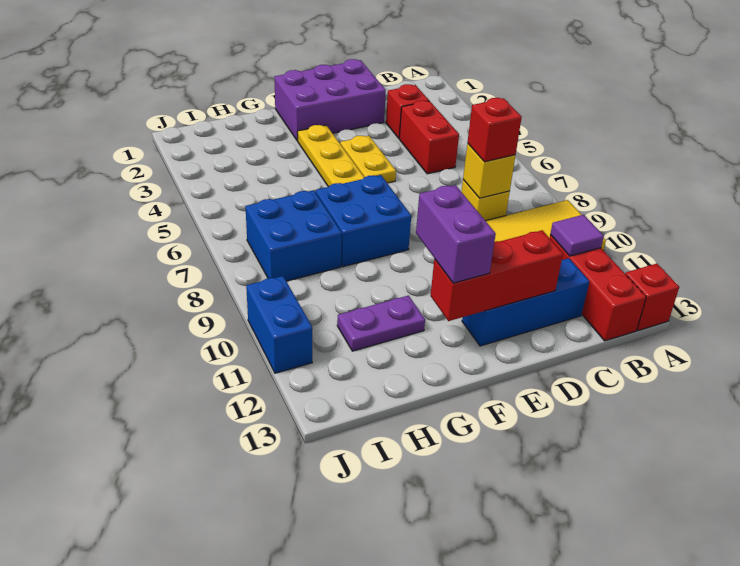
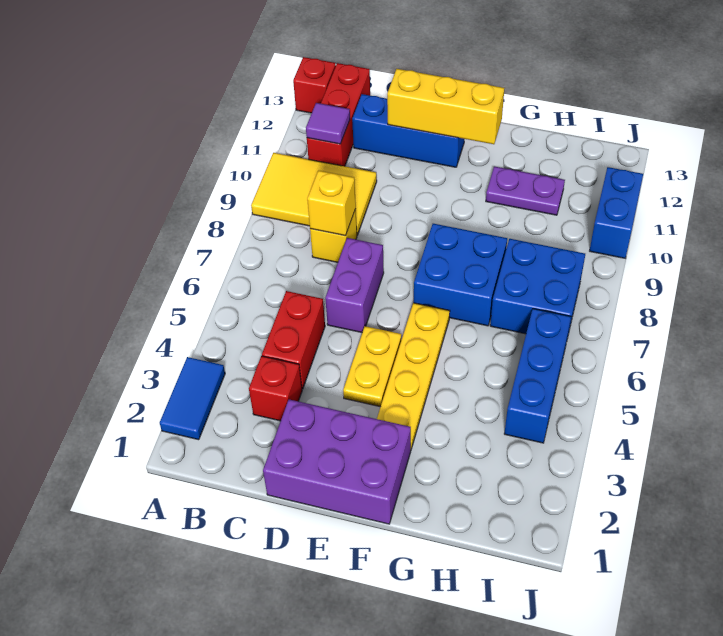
none -> blue 1x2 tile [160,357,225,440]
red 1x1 brick [467,98,522,162] -> none
red 1x3 brick [430,230,563,321] -> yellow 1x3 brick [387,69,504,144]
purple 1x2 brick [416,185,496,283] -> purple 1x2 brick moved to [325,238,384,332]
none -> blue 1x3 brick [504,309,571,443]

